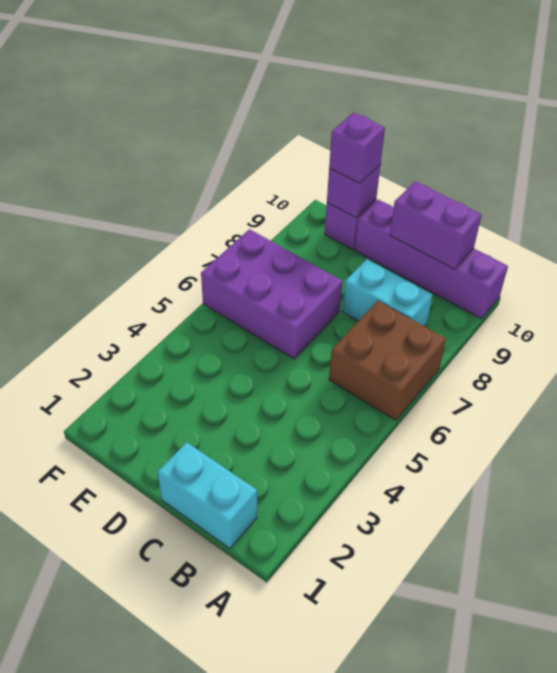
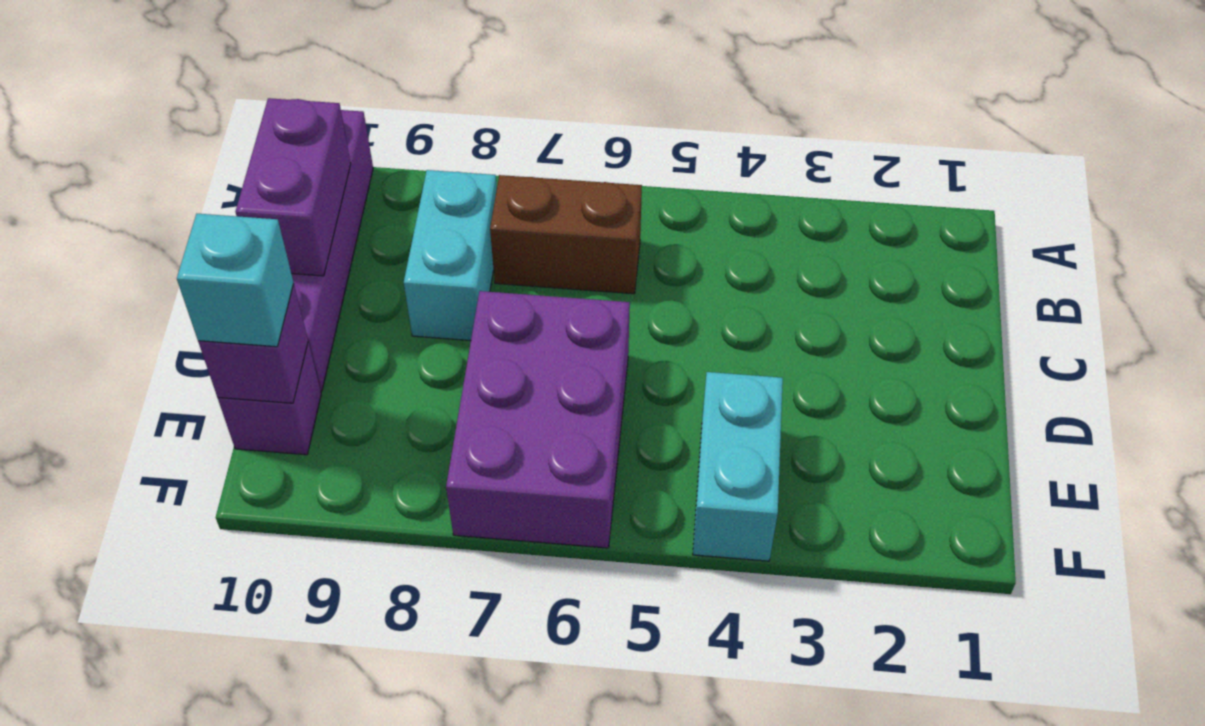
brown 2x2 brick [329,301,446,420] -> brown 1x2 brick [490,175,642,294]
cyan 1x2 brick [158,442,257,548] -> cyan 1x2 brick moved to [693,372,783,561]
purple 1x1 brick [329,112,385,183] -> cyan 1x1 brick [177,214,294,347]

